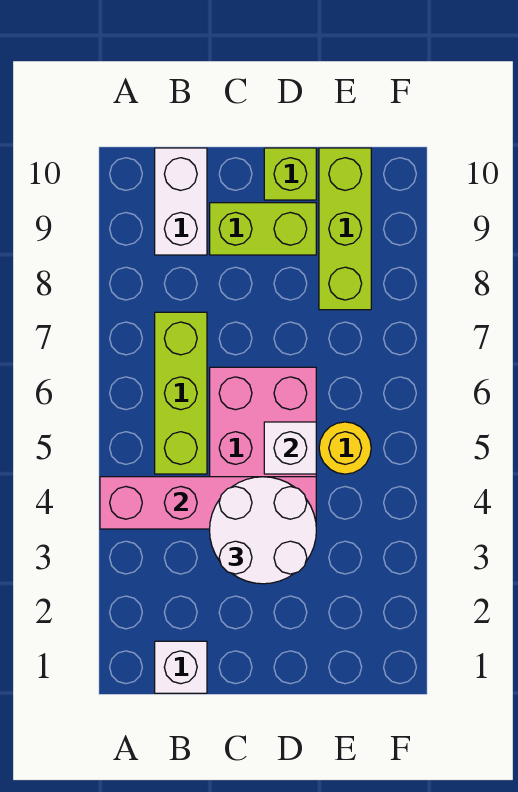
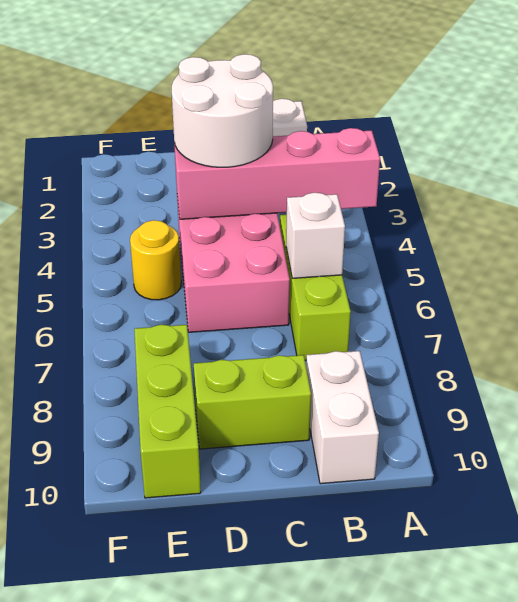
white 1x1 brick [264,422,316,474] -> white 1x1 brick moved to [286,193,345,278]
lime 1x1 brick [264,148,316,200] -> none

